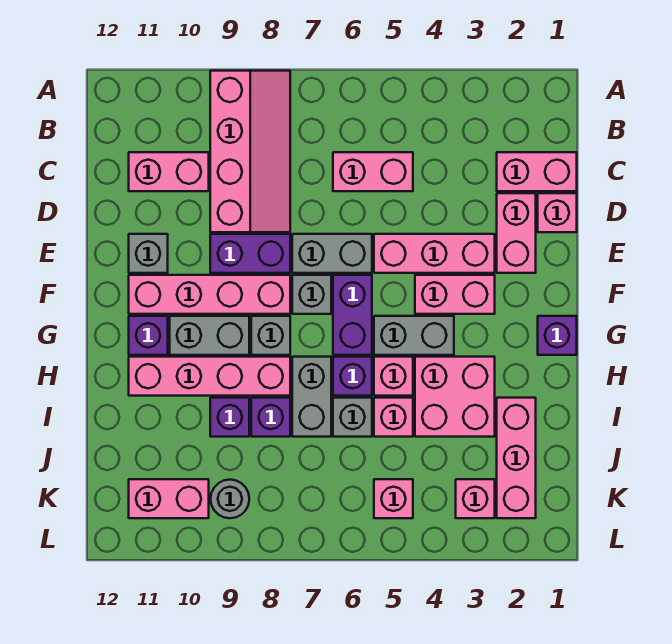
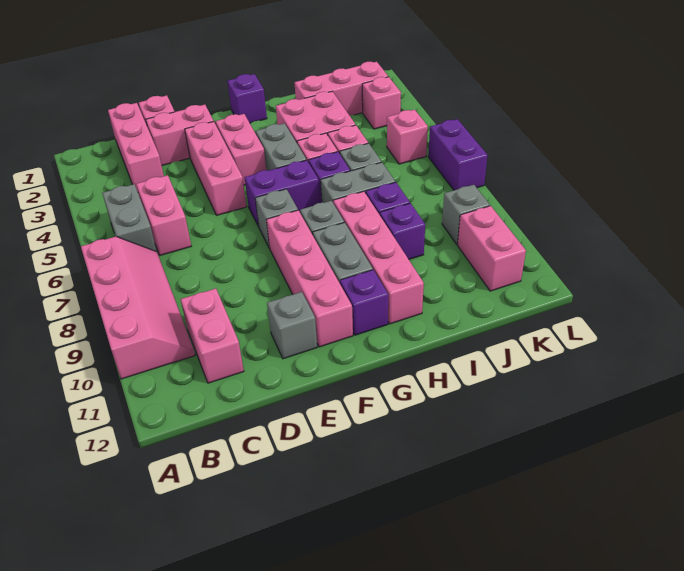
pink 2x4 slope [210,71,290,232] -> pink 2x4 slope turned to [81,237,195,379]
pink 1x2 brick [497,152,577,191] -> pink 1x3 brick [108,103,164,192]
grey 1x2 brick [292,234,372,273] -> grey 1x2 brick moved to [102,184,157,252]
purple 1x2 brick [210,234,290,273] -> purple 1x2 brick moved to [428,119,488,190]
grey 1x1 round brick [211,480,249,518] -> grey 1x1 brick [442,185,490,244]

